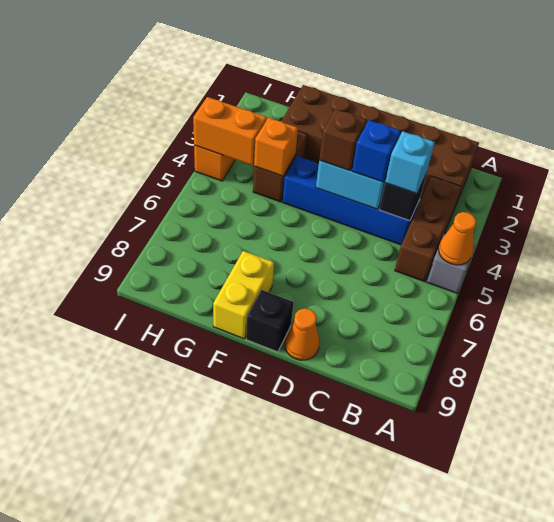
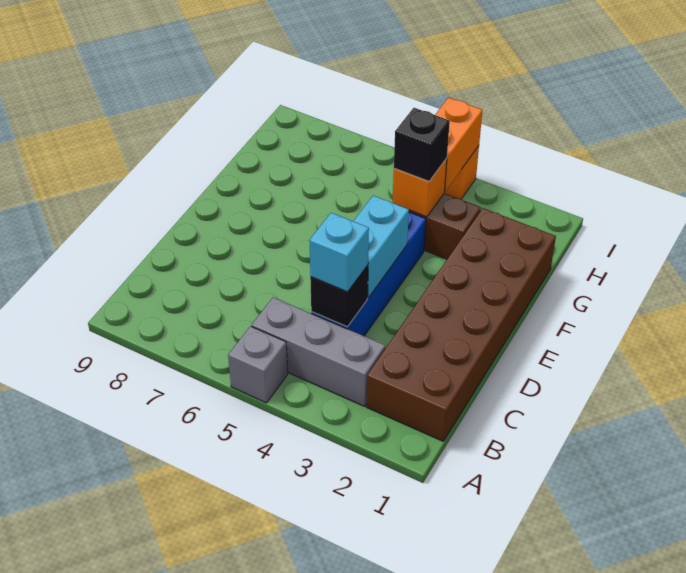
orange 1x1 cone [439,212,476,265] -> none
brown 1x3 brick [395,176,462,282] -> grey 1x3 brick [251,297,385,406]
blue 1x1 brick [352,120,400,182] -> none
orange 1x1 cone [285,308,320,360] -> none
brown 1x1 brick [319,109,367,171] -> none
black 1x1 brick [246,290,294,352] -> black 1x1 brick moved to [394,108,450,181]
yellow 1x2 brick [213,251,274,339] -> none

